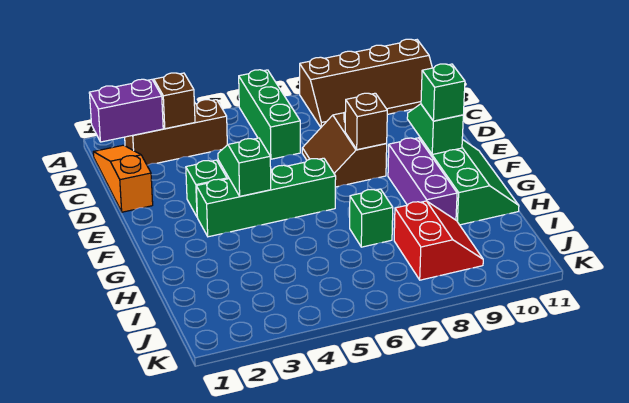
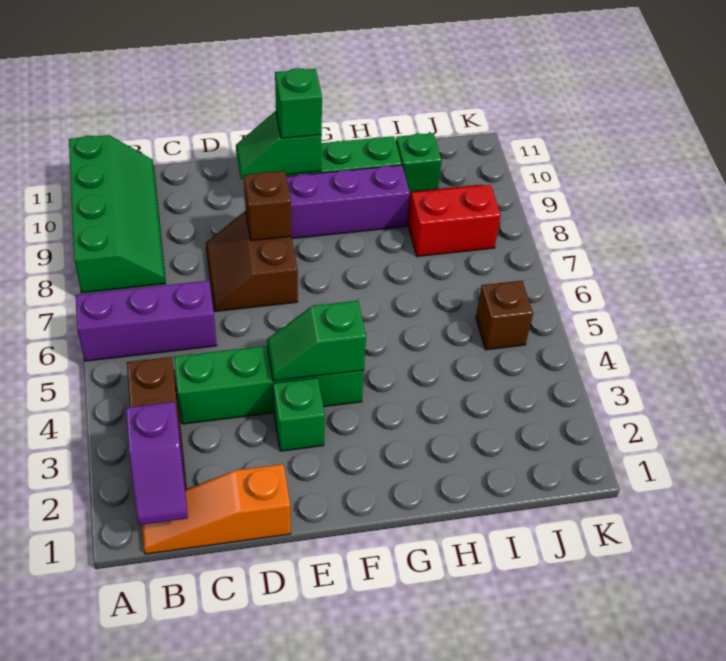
green 1x3 brick [239,70,300,159] -> purple 1x3 brick [76,281,217,361]
brown 2x4 slope [300,39,432,127] -> green 2x4 slope [69,135,166,293]
purple 1x2 brick [89,79,163,142] -> purple 1x2 slope [126,402,188,525]
brown 1x1 brick [154,73,195,129] -> brown 1x1 brick moved to [476,281,533,350]
brown 2x2 slope [302,113,387,187] -> brown 2x2 slope turned to [206,211,298,312]
green 1x4 brick [196,158,336,237] -> green 1x4 brick turned to [174,346,364,424]
green 1x1 brick [350,189,393,247] -> green 1x1 brick moved to [396,133,442,192]

